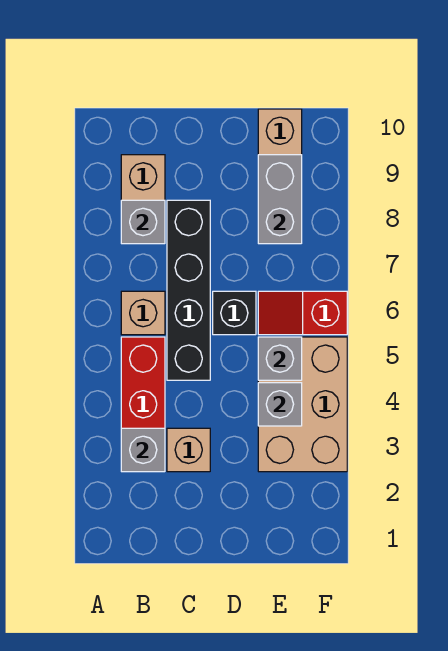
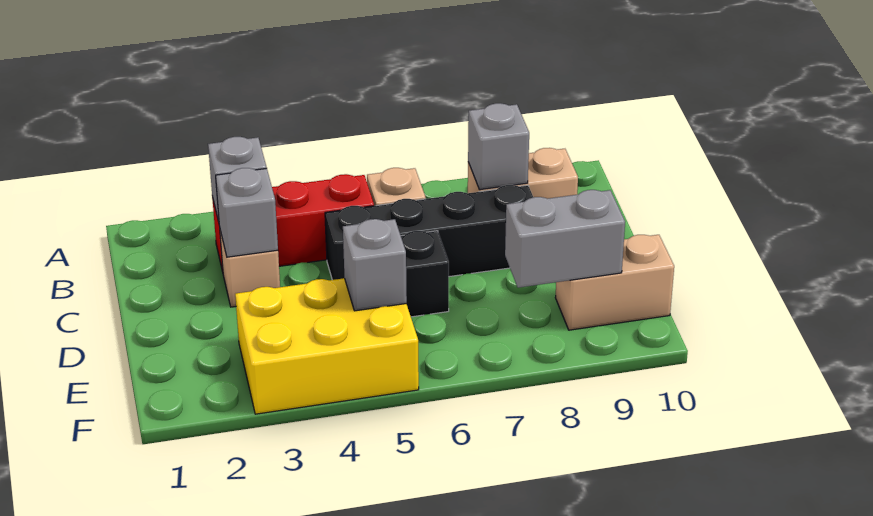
tan 2x3 brick [258,337,347,472] -> yellow 2x3 brick [235,278,419,414]
grey 1x1 brick [258,383,302,426] -> grey 1x1 brick moved to [216,168,278,257]
red 1x2 slope [258,291,347,335] -> none

